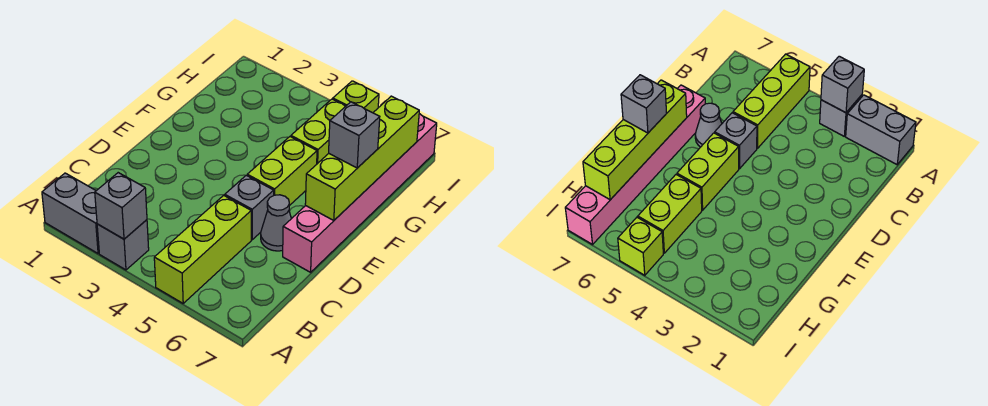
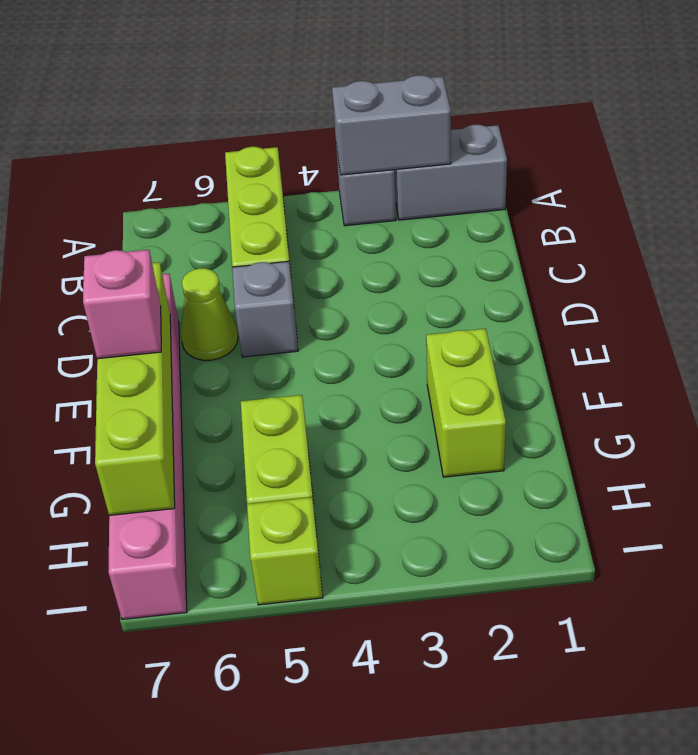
grey 1x1 brick [95,173,147,239] -> grey 1x2 brick [332,75,451,175]
grey 1x1 cone [261,195,291,251] -> lime 1x1 cone [181,268,238,360]
lime 1x2 brick [247,137,317,206] -> lime 1x2 brick moved to [426,329,506,477]
grey 1x1 brick [329,102,380,168] -> pink 1x1 brick [83,250,161,359]

